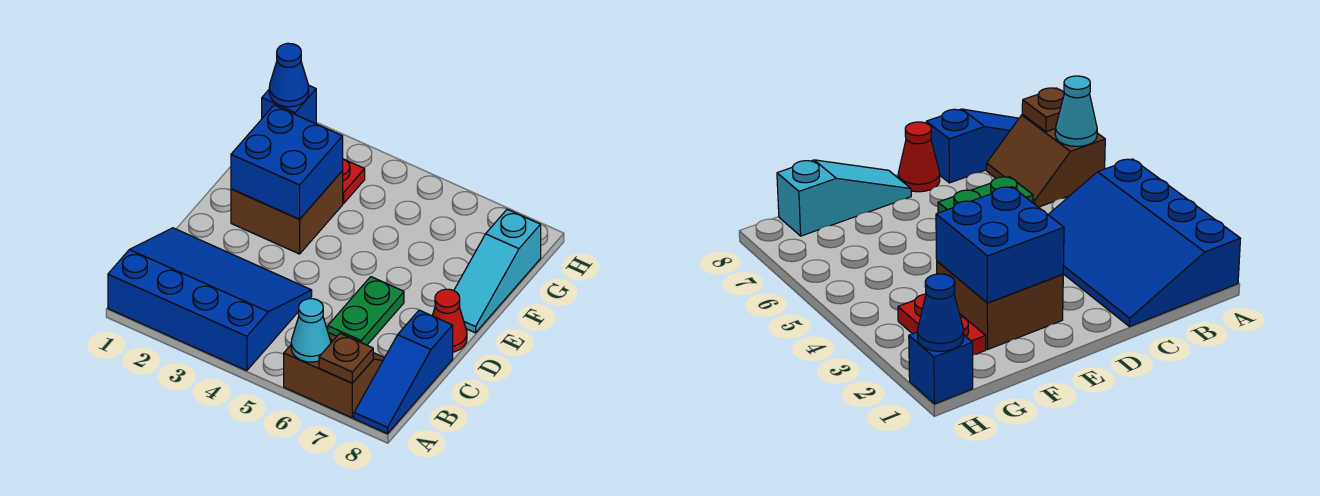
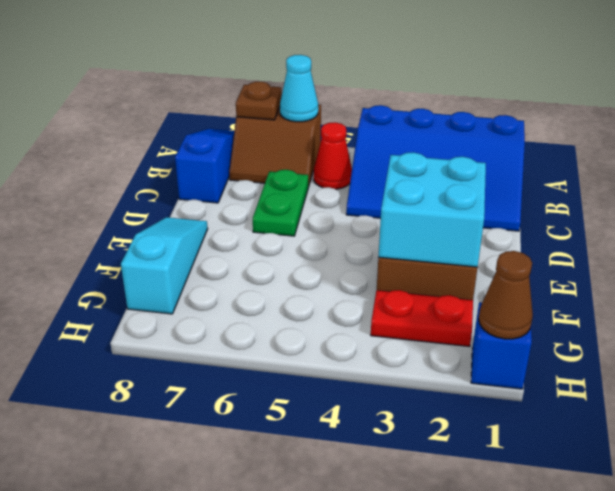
red 1x1 cone [432,289,467,352] -> red 1x1 cone moved to [314,122,352,189]
blue 2x2 brick [231,105,343,219] -> cyan 2x2 brick [378,152,486,267]
blue 1x1 cone [269,43,309,107] -> brown 1x1 cone [479,251,533,339]

